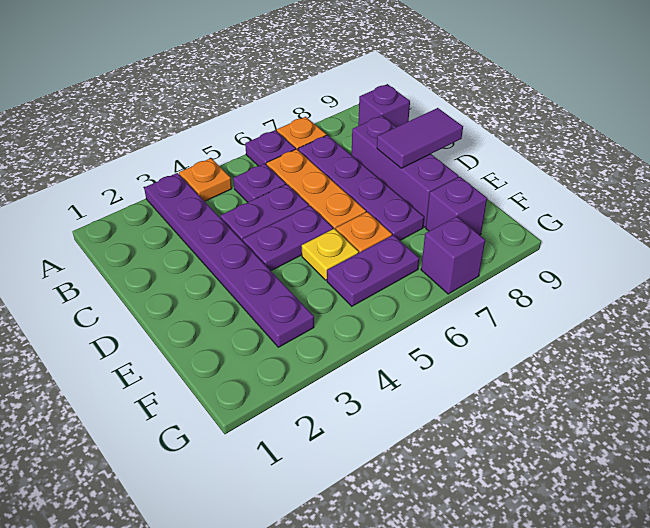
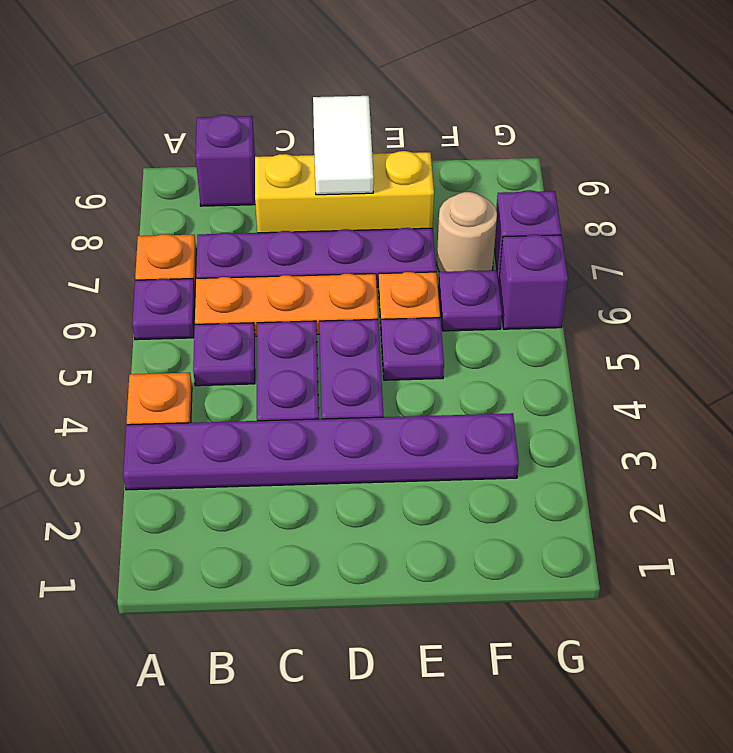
purple 1x3 brick [352,115,458,227] -> yellow 1x3 brick [255,151,434,233]
purple 1x2 tile [377,108,463,168] -> white 1x2 tile [313,96,374,195]
yellow 1x1 plate [302,229,359,280] -> purple 1x1 plate [381,318,444,380]
purple 1x2 plate [327,235,419,306] -> purple 1x1 plate [439,270,502,331]
none -> tan 1x1 round brick [437,192,497,272]
purple 1x1 brick [426,177,487,235] -> purple 1x1 brick moved to [499,235,568,329]

